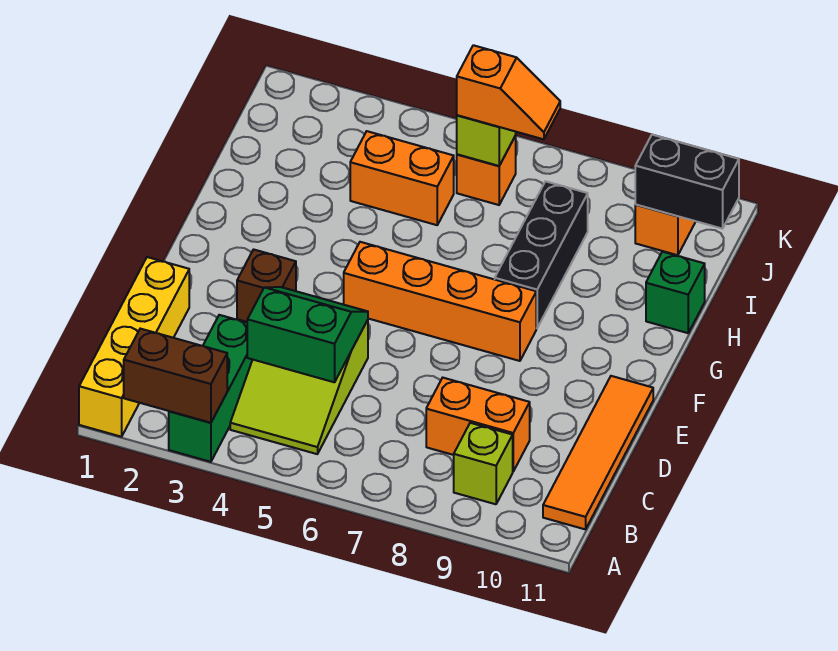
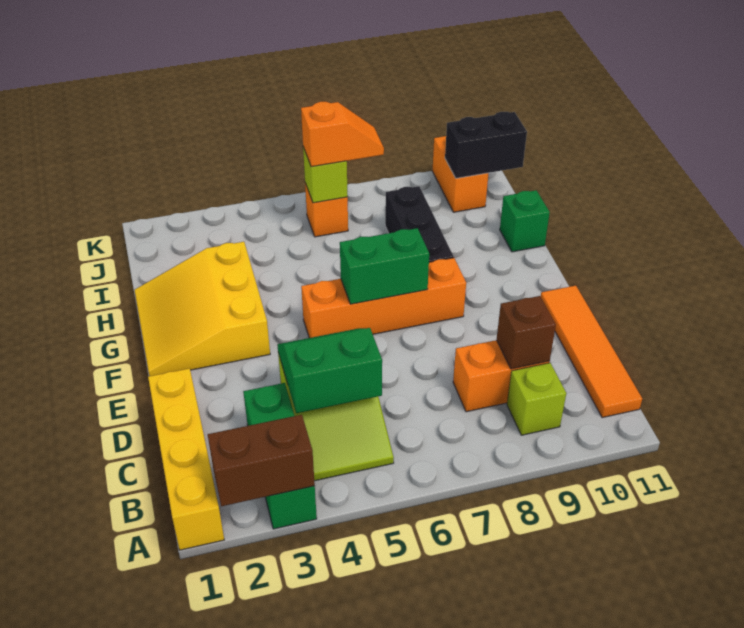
brown 1x1 brick [237,249,296,322] -> brown 1x1 brick moved to [497,296,556,369]
none -> yellow 3x3 slope [134,242,270,376]
none -> green 1x2 brick [340,228,429,304]
orange 1x2 brick [350,131,454,225] -> none

